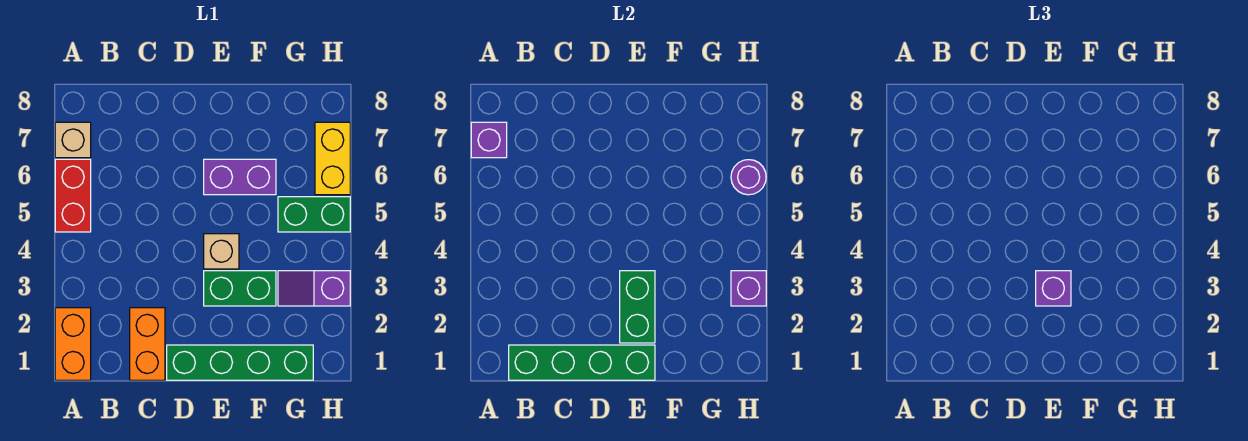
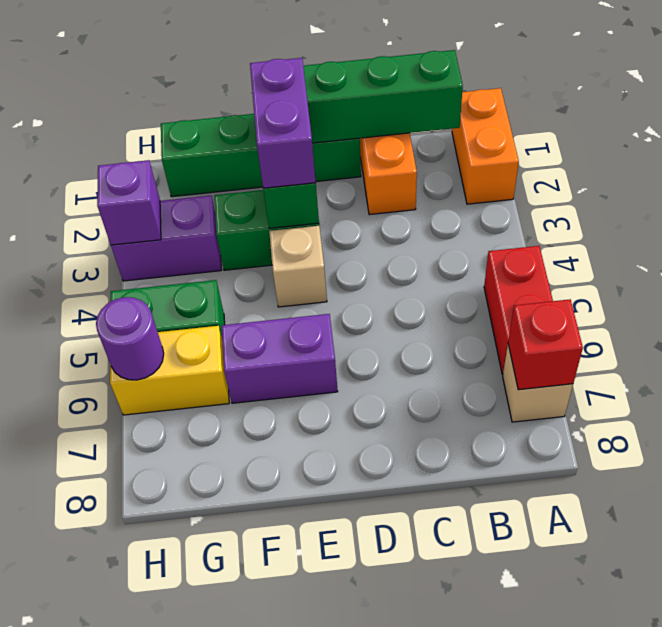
purple 1x1 brick [471,122,507,158] -> red 1x1 brick [508,299,583,390]
purple 1x1 brick [1036,271,1071,306] -> purple 1x2 brick [250,58,316,189]
purple 1x2 slope [278,271,350,306] -> purple 1x2 brick [111,196,221,281]
yellow 1x2 brick [315,122,350,195] -> yellow 1x2 brick turned to [110,326,229,415]

